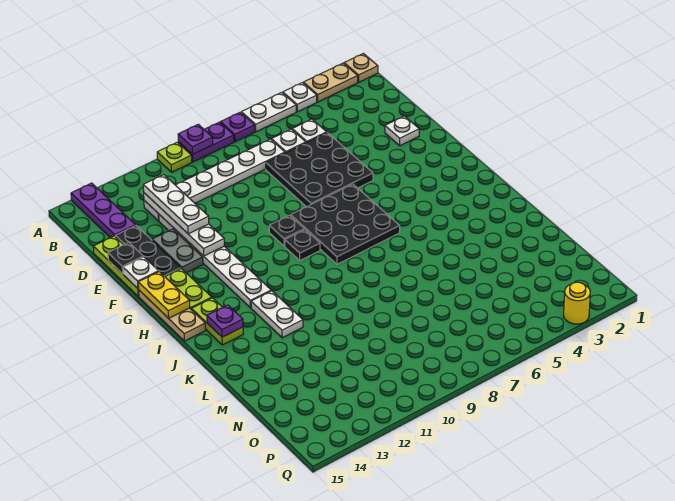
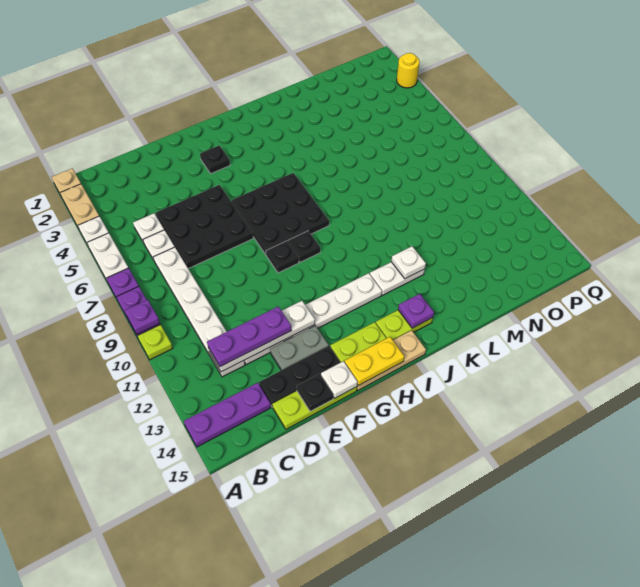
white 1x3 plate [143,175,209,234] -> purple 1x3 plate [207,306,292,367]
white 1x1 plate [385,116,419,146] -> white 1x1 plate moved to [391,246,426,279]
none -> black 1x1 plate [200,145,230,174]

